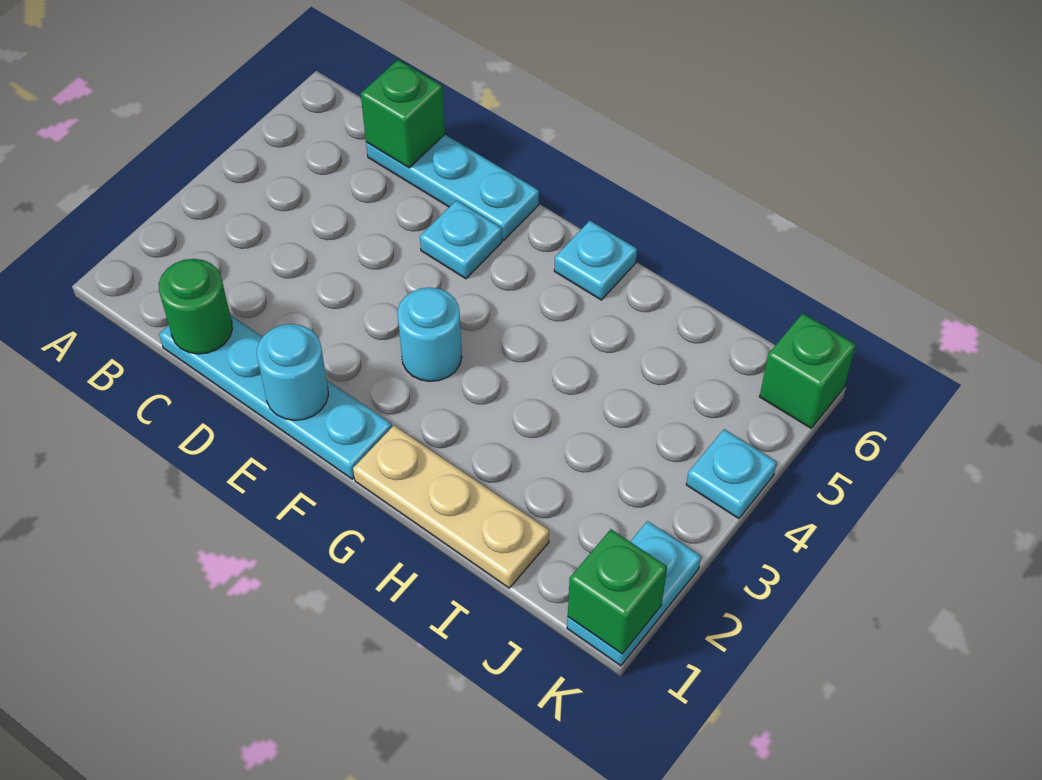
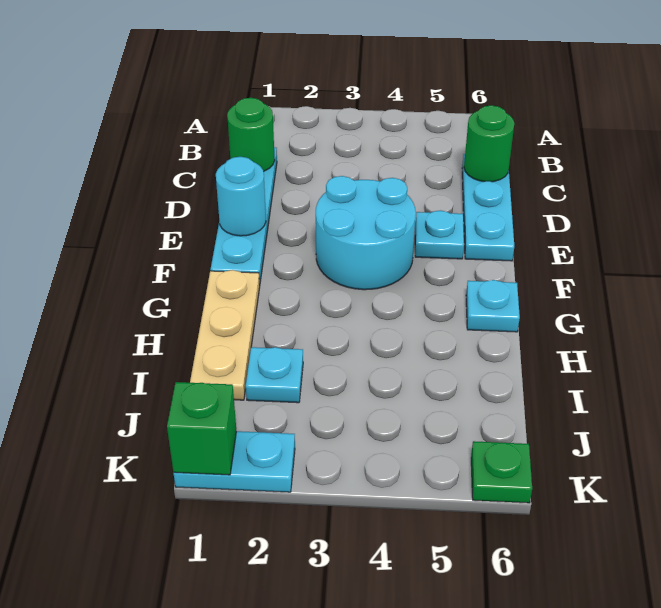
green 1x1 brick [361,60,445,168] -> green 1x1 round brick [464,105,514,182]
cyan 1x1 round brick [397,287,462,381] -> cyan 2x2 round brick [316,176,416,290]
cyan 1x1 plate [686,429,777,519] -> cyan 1x1 plate moved to [246,347,303,403]
green 1x1 brick [760,313,856,428] -> green 1x1 plate [471,441,532,503]

